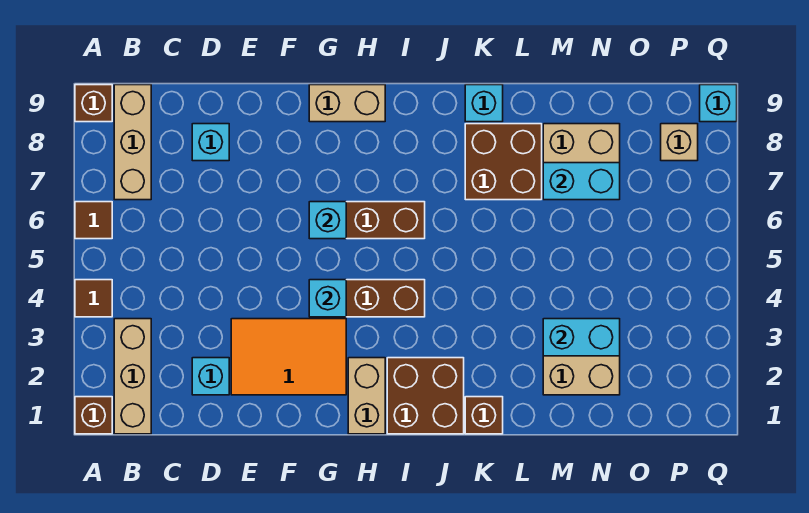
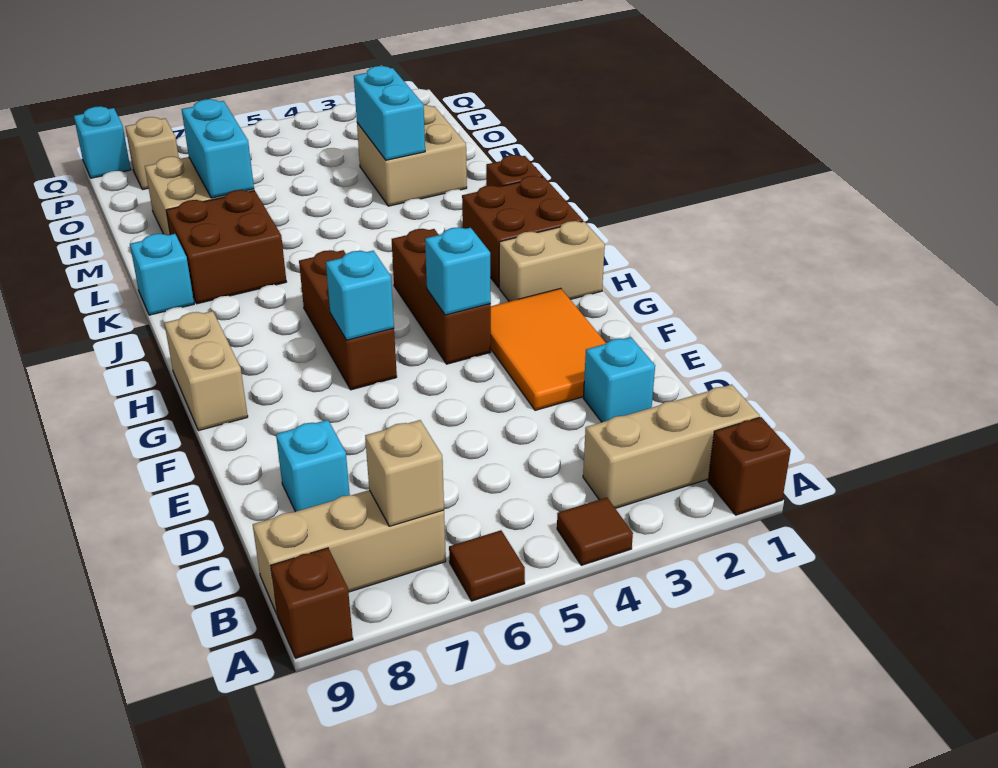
none -> tan 1x1 brick [365,420,444,526]

